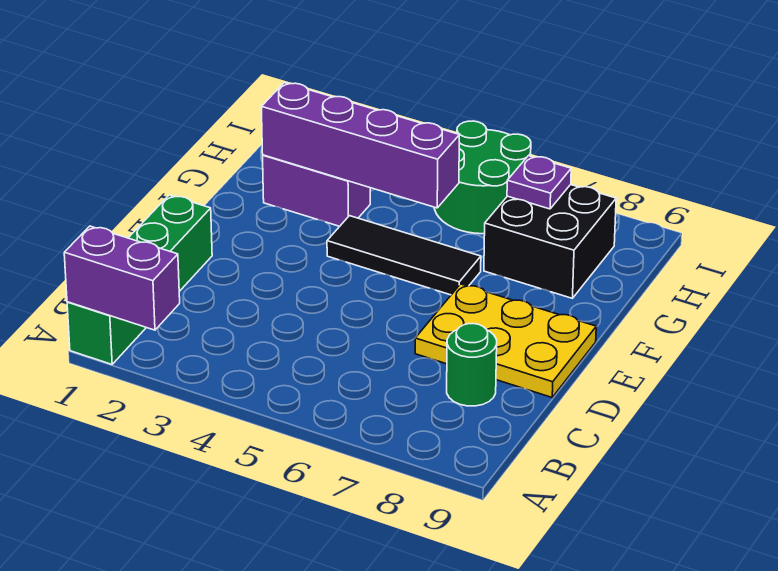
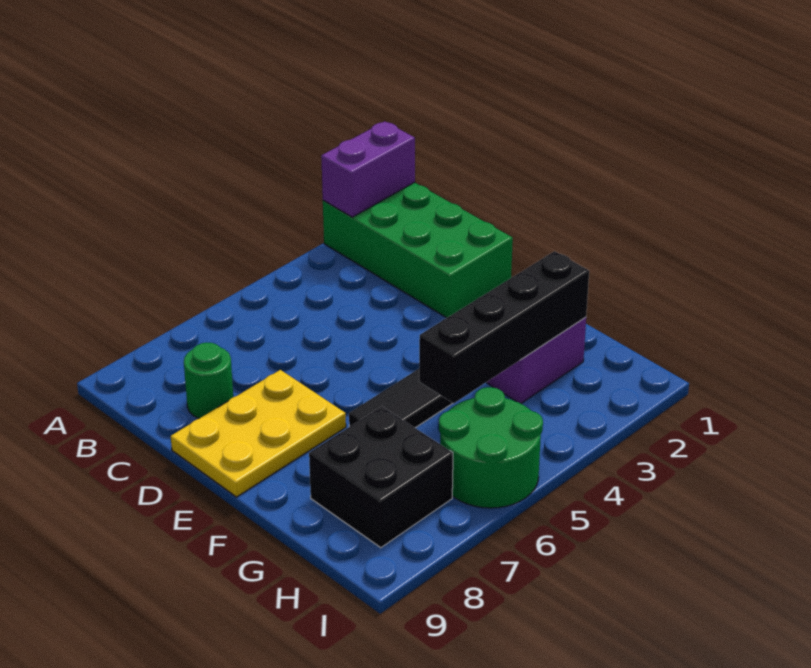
green 1x4 brick [67,195,212,364] -> green 2x4 brick [323,182,513,318]
purple 1x4 brick [261,83,459,208] -> black 1x4 brick [419,251,589,403]
purple 1x1 plate [507,156,571,209] -> none

